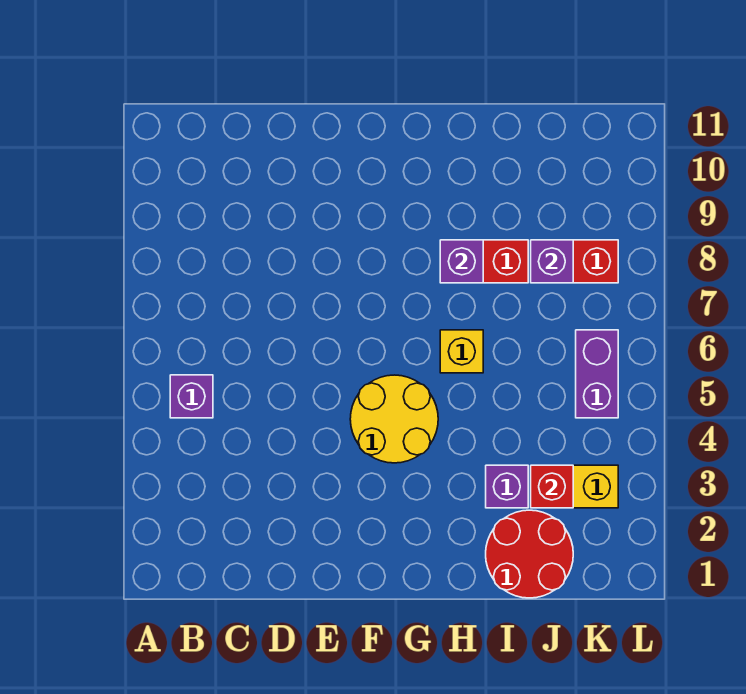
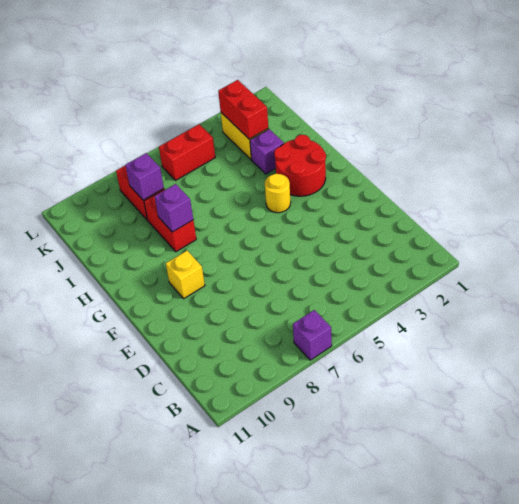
purple 1x1 brick [170,375,213,418] -> purple 1x1 brick moved to [293,310,332,360]
yellow 2x2 round brick [350,375,438,463] -> yellow 1x1 round brick [265,174,291,213]
yellow 1x1 brick [440,330,483,373] -> yellow 1x1 brick moved to [166,251,205,298]
red 2x2 round brick [486,510,573,598] -> red 2x2 round brick moved to [274,135,326,196]
red 1x1 brick [531,465,573,508] -> red 1x2 brick [218,80,268,139]
purple 1x2 brick [576,330,618,418] -> red 1x2 brick [159,124,215,181]

